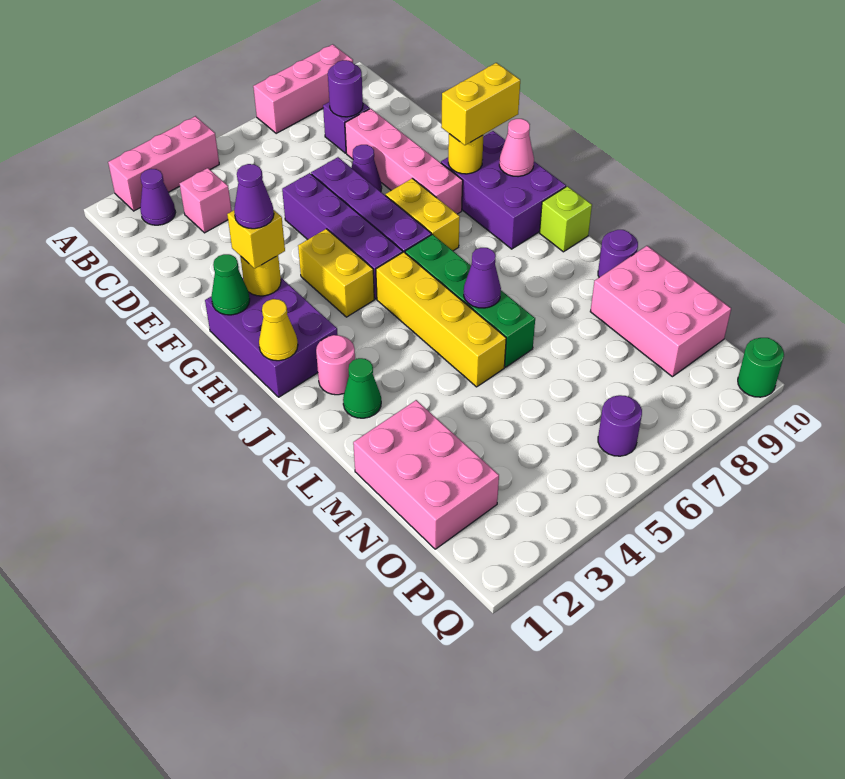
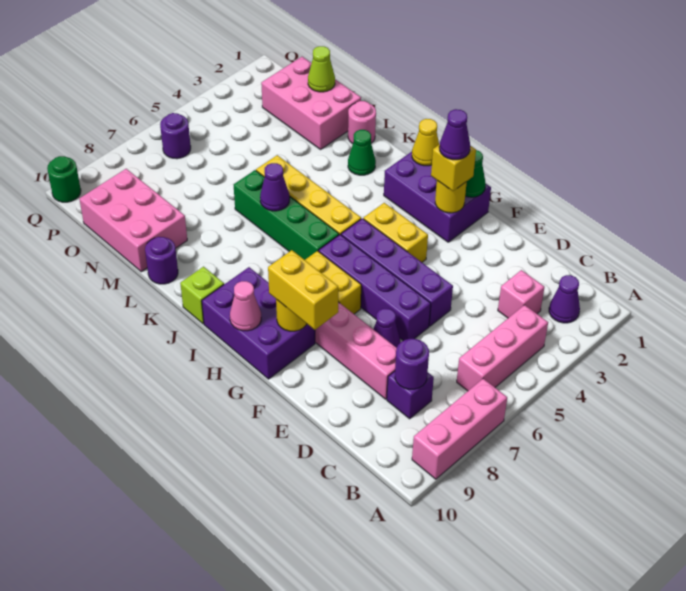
pink 1x3 brick [108,116,219,211] -> pink 1x3 brick moved to [457,305,548,391]
yellow 1x2 brick [441,63,520,145] -> yellow 1x2 brick turned to [268,250,338,330]
pink 1x1 round brick [316,335,355,395] -> pink 1x1 round brick moved to [348,101,376,144]
none -> lime 1x1 cone [308,46,335,92]

